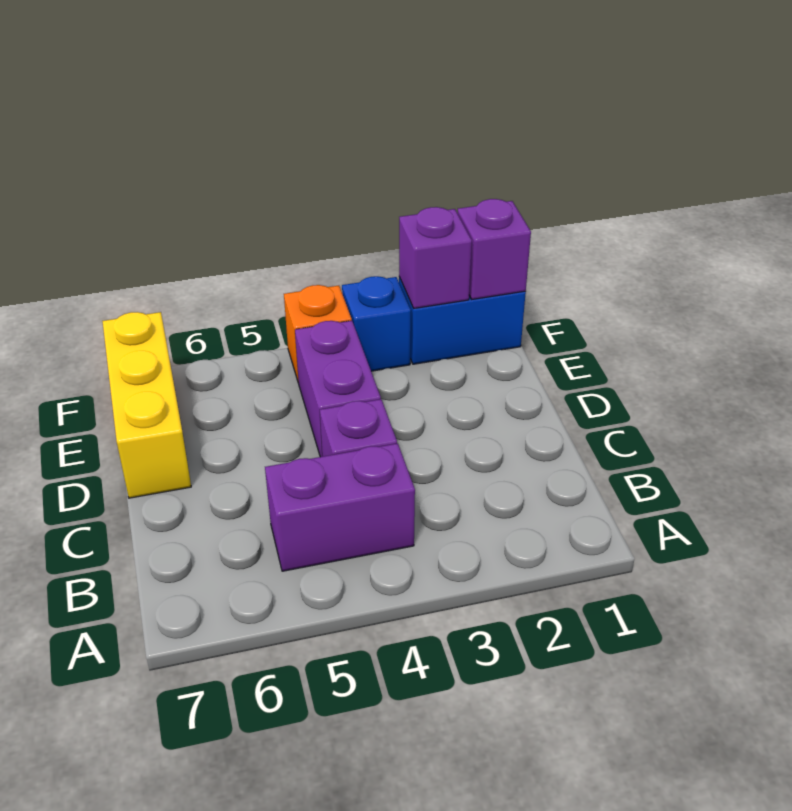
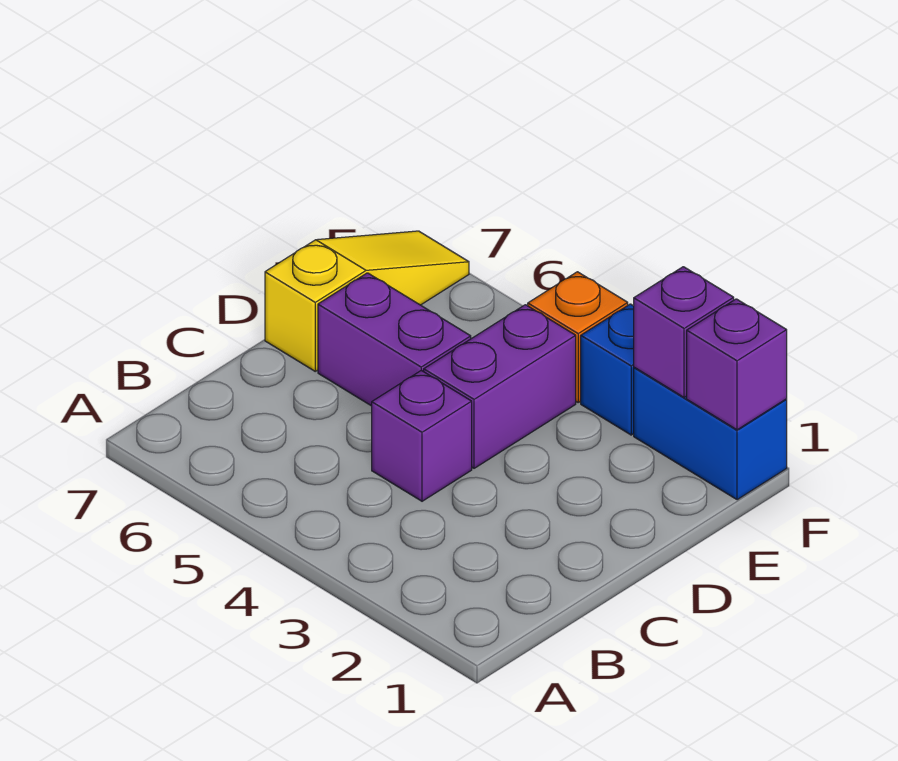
purple 1x2 brick [265,443,415,571] -> purple 1x2 brick moved to [318,273,471,406]
yellow 1x3 brick [102,312,191,498] -> yellow 1x3 slope [265,231,469,371]

